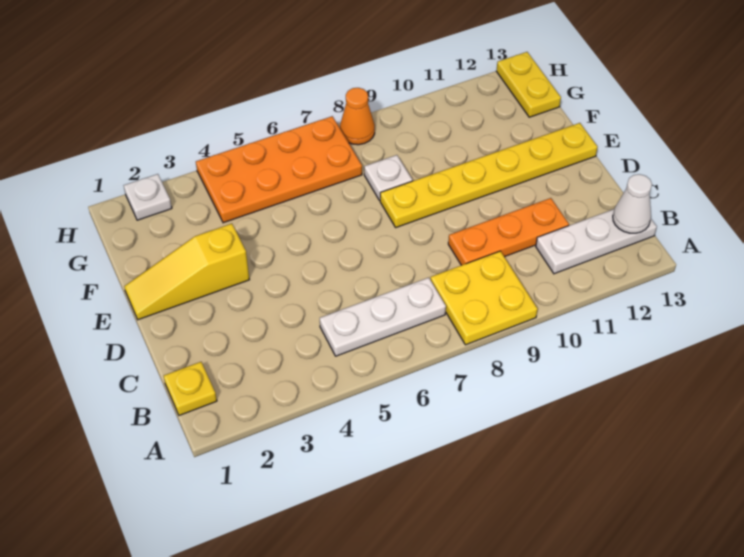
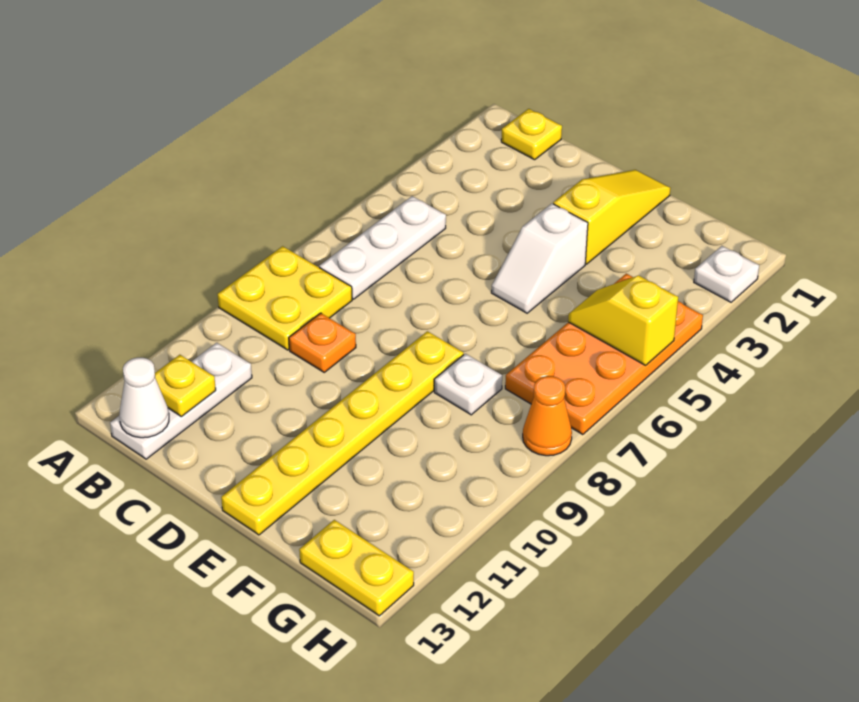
none -> yellow 1x1 plate [155,355,216,416]
orange 1x3 plate [448,198,569,265] -> orange 1x1 plate [289,313,356,372]
none -> white 1x2 slope [491,204,588,313]
none -> yellow 1x2 slope [568,276,678,365]

